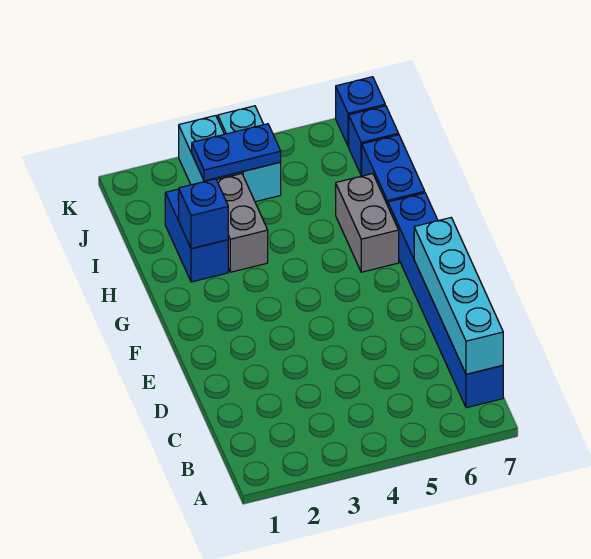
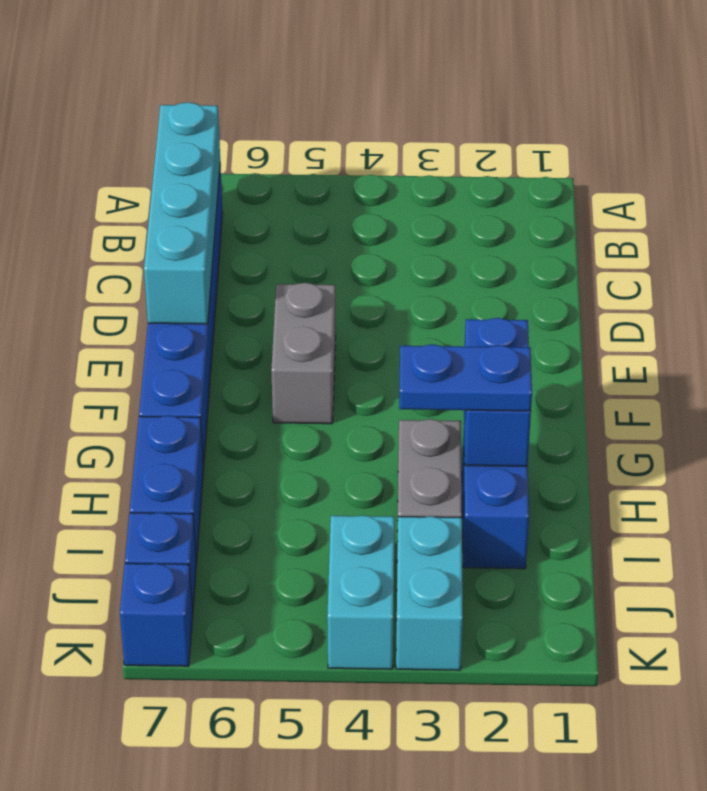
grey 1x2 brick [335,174,399,272] -> grey 1x2 brick moved to [271,283,336,424]
blue 1x1 brick [178,179,228,249] -> blue 1x2 brick [464,318,531,466]
blue 1x2 plate [192,124,281,181] -> blue 1x2 plate moved to [399,344,532,411]

